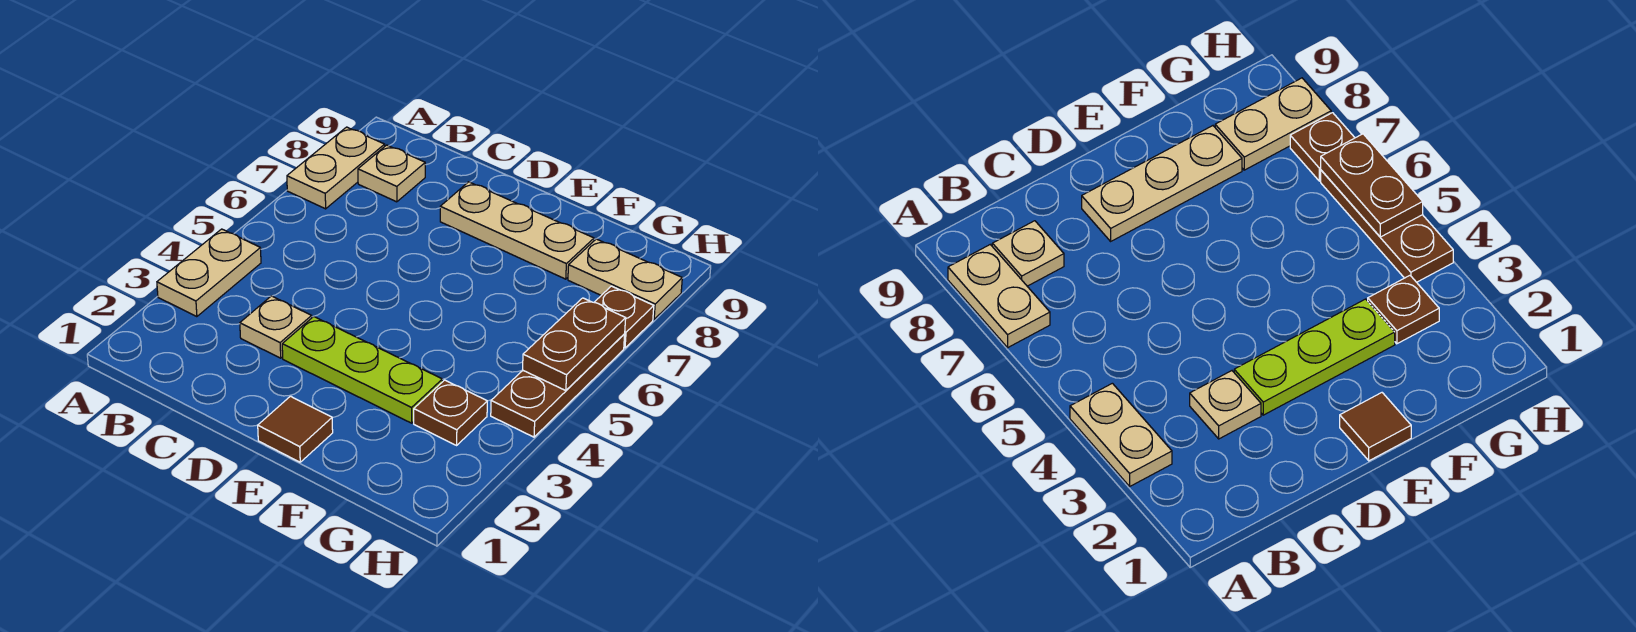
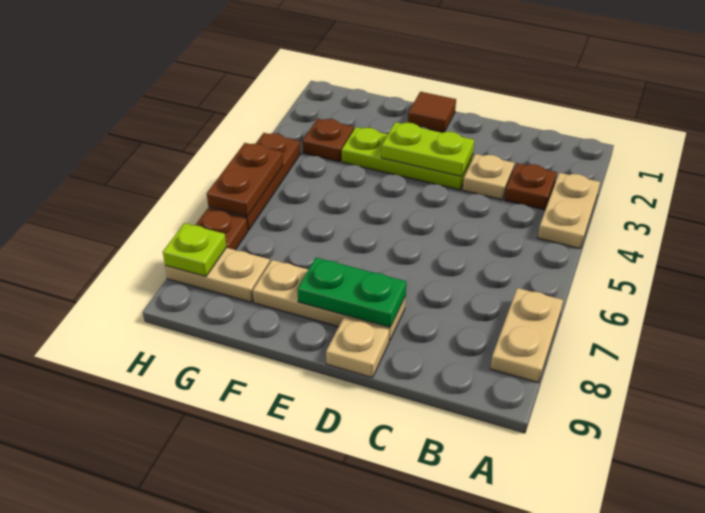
none -> brown 1x1 plate [505,163,557,210]
tan 1x1 plate [358,145,425,202] -> tan 1x1 plate moved to [326,317,389,378]
none -> lime 1x2 plate [381,122,474,177]
none -> green 1x2 plate [297,258,406,327]
none -> lime 1x1 plate [163,223,226,277]

